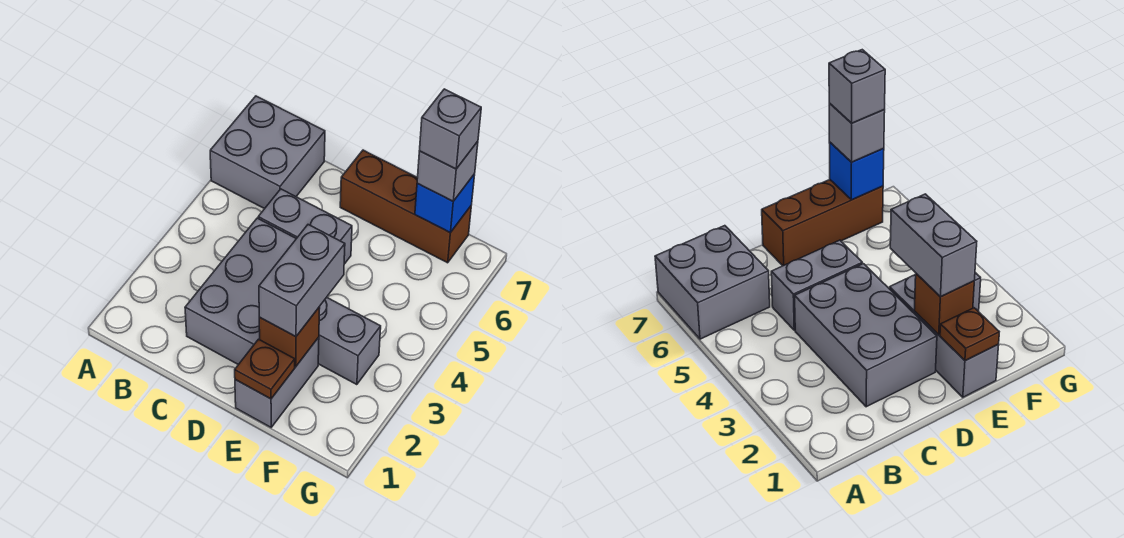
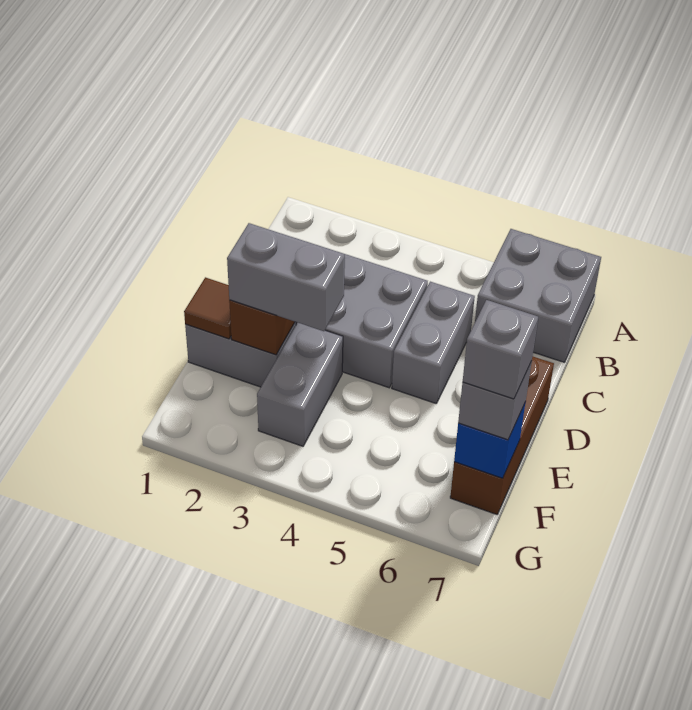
brown 1x1 plate [235,339,295,399] -> brown 1x1 tile [184,277,231,339]

